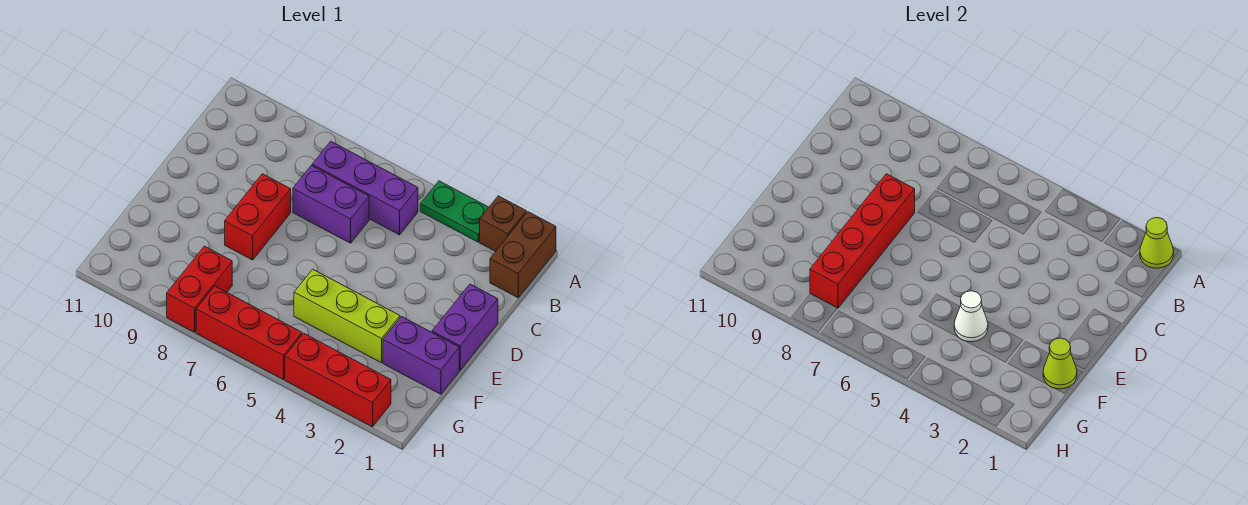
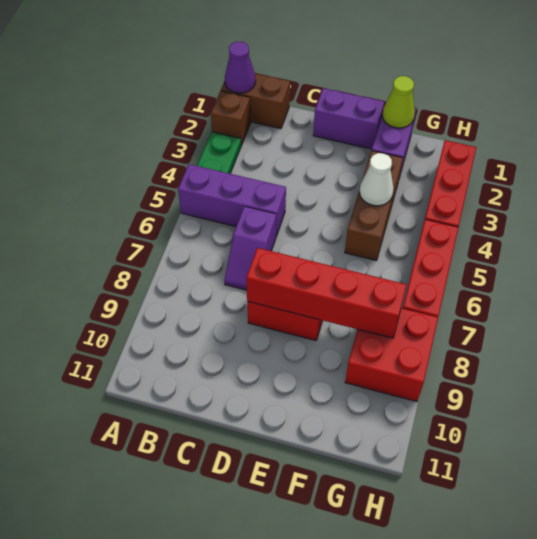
lime 1x1 cone [1140,218,1174,268] -> purple 1x1 cone [225,42,256,93]
purple 1x3 brick [312,141,418,235] -> purple 1x3 brick turned to [178,164,286,236]
purple 1x2 brick [293,165,369,243] -> purple 1x2 slope [224,206,276,290]
lime 1x3 brick [294,269,400,363] -> brown 1x3 brick [345,151,403,261]
red 1x2 brick [167,246,232,332] -> red 2x2 brick [345,308,438,402]

